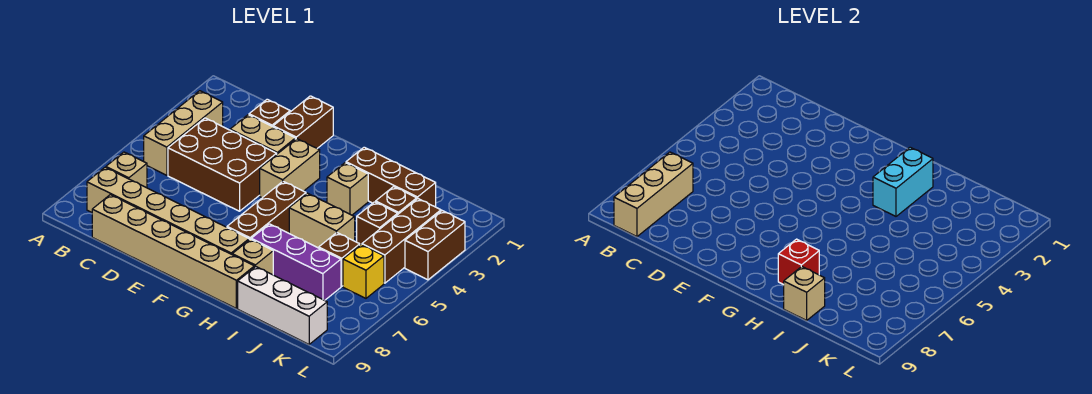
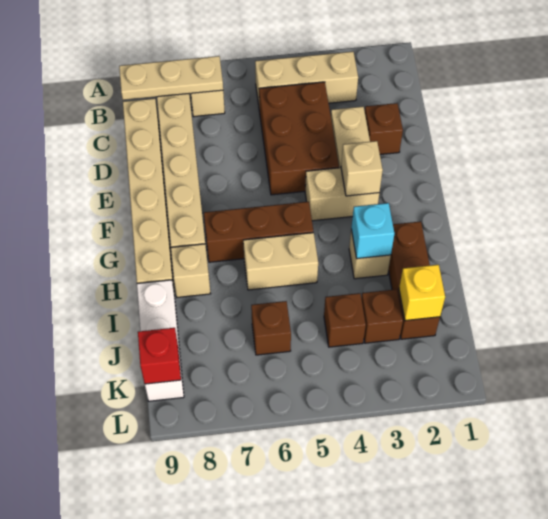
tan 1x3 brick [614,152,693,237] -> tan 1x3 plate [119,56,223,100]
brown 1x2 brick [273,96,333,148] -> none
cyan 1x2 brick [873,147,933,216] -> cyan 1x1 brick [351,203,394,259]
tan 1x2 brick [289,193,355,248] -> tan 1x2 brick turned to [243,233,318,290]
purple 1x3 brick [251,224,341,300] -> none
red 1x1 brick [778,239,819,285] -> red 1x1 brick moved to [138,328,181,384]
tan 1x1 brick [784,266,825,320] -> tan 1x1 brick moved to [341,141,383,196]
brown 1x3 brick [362,199,441,283] -> none
yellow 1x1 brick [343,245,384,298] -> yellow 1x1 brick moved to [399,265,445,321]
brown 1x2 brick [405,211,465,280] -> none

